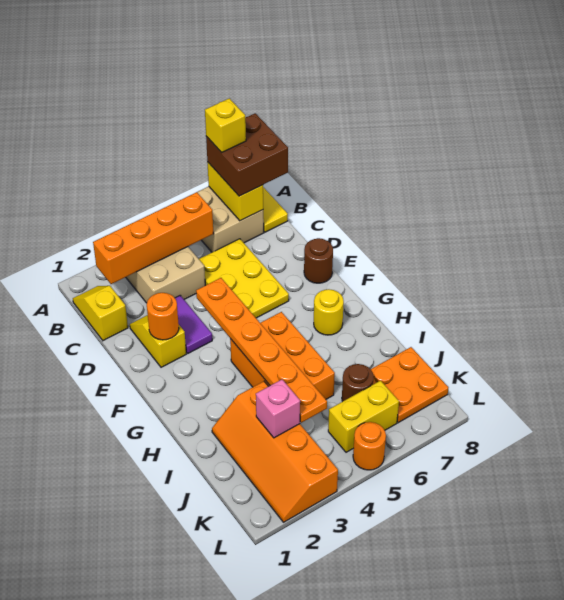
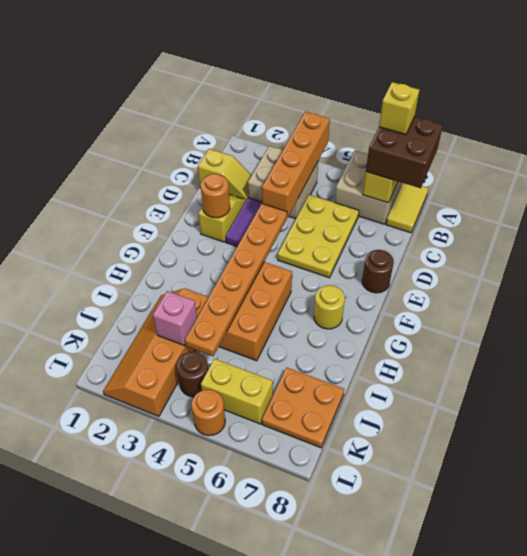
yellow 1x2 slope [73,286,128,341] -> yellow 1x2 slope turned to [198,149,252,200]
orange 1x4 brick [93,192,213,284] -> orange 1x4 brick turned to [262,112,330,218]
brown 1x1 round brick [342,364,374,402] -> brown 1x1 round brick moved to [177,352,208,397]

